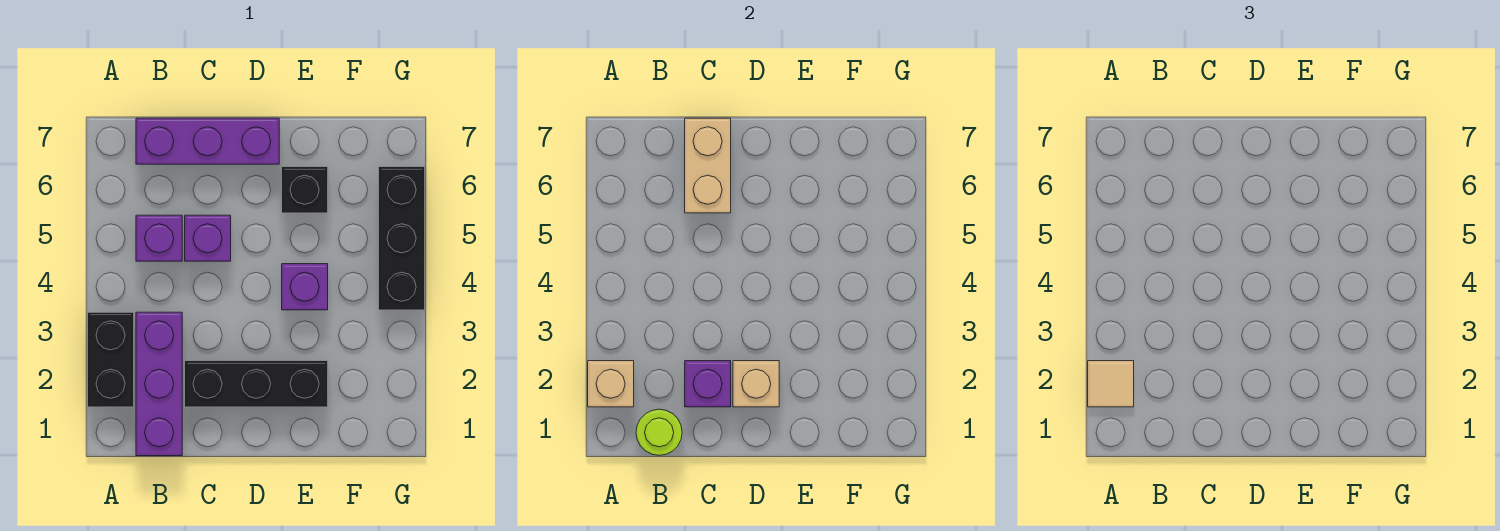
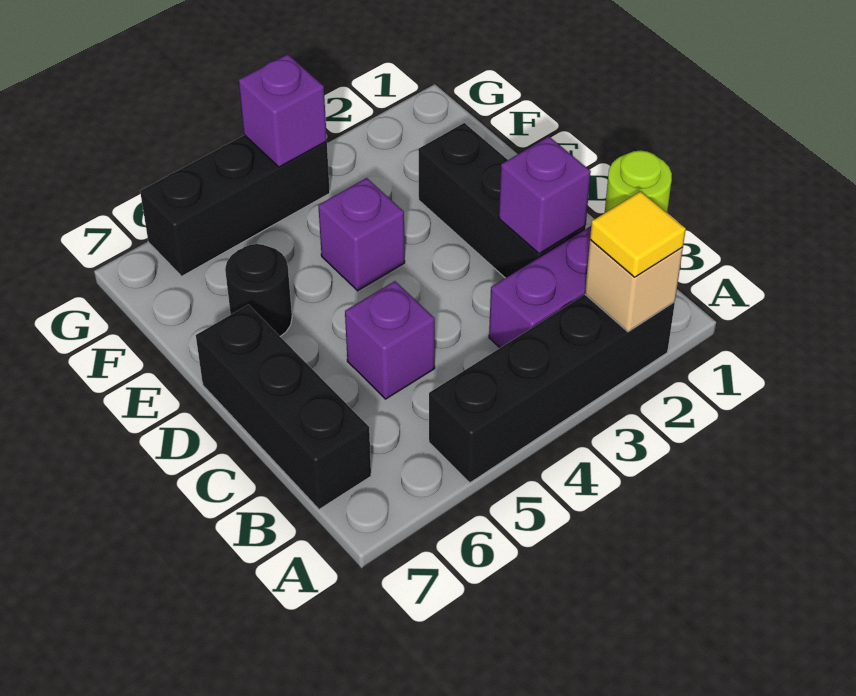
black 1x2 brick [88,312,134,407] -> black 1x4 brick [429,295,675,483]
tan 1x1 tile [1088,361,1134,407] -> yellow 1x1 tile [590,191,686,277]
purple 1x1 brick [136,215,182,261] -> purple 1x1 brick moved to [239,54,327,167]
purple 1x3 brick [136,118,279,164] -> black 1x3 brick [196,305,371,509]
tan 1x2 brick [685,118,731,213] -> none
tan 1x1 brick [733,361,779,407] -> none
black 1x1 brick [282,167,328,213] -> black 1x1 round brick [225,244,292,336]

